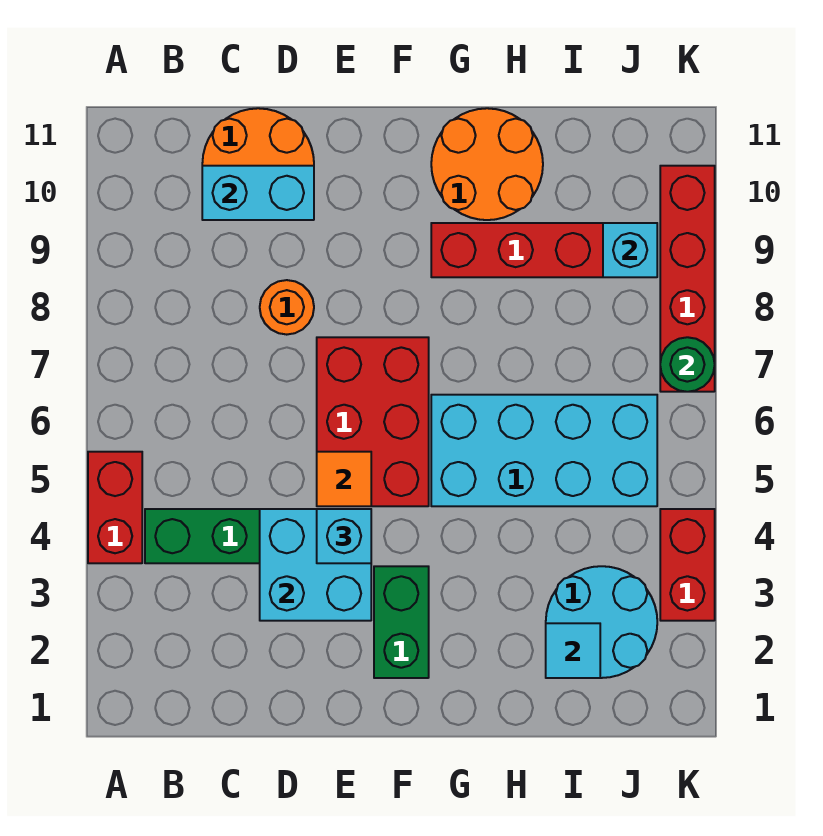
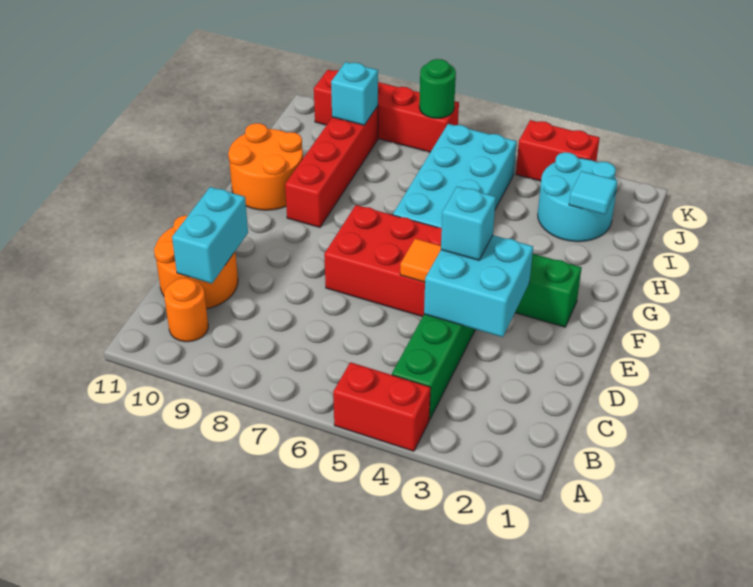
orange 1x1 round brick [260,280,314,335] -> orange 1x1 round brick moved to [164,278,208,342]

